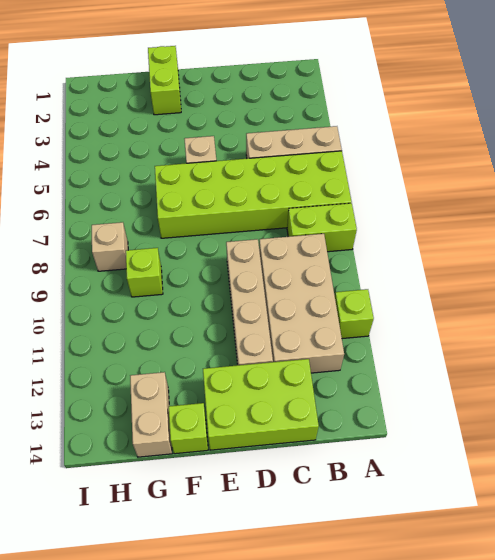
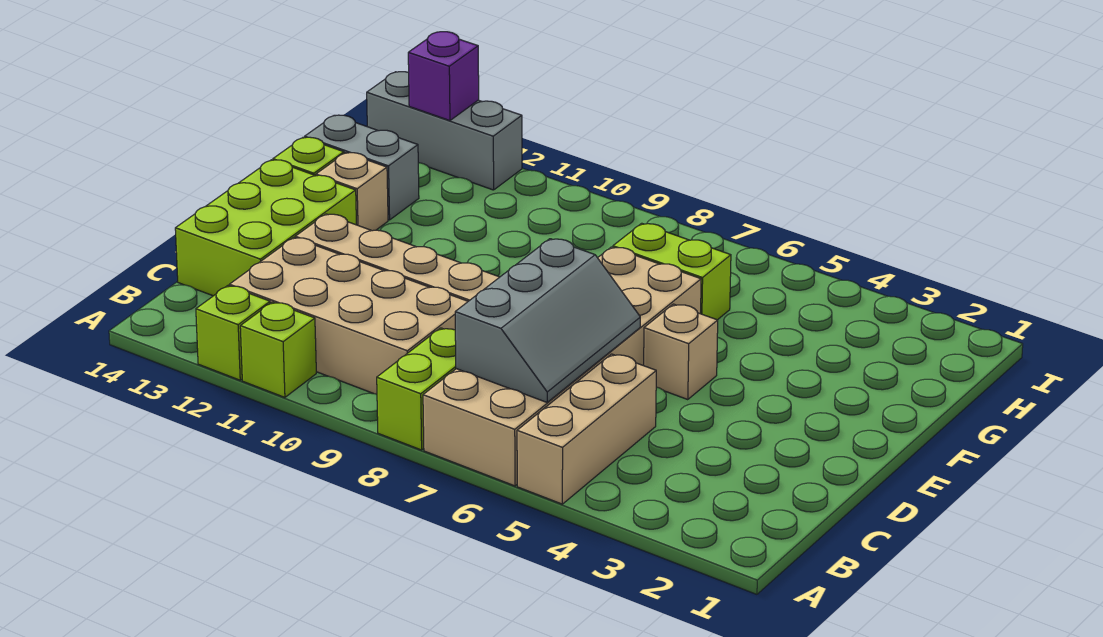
lime 2x6 brick [155,151,352,238] -> tan 2x6 brick [423,247,701,486]
none -> grey 2x3 slope [455,239,640,402]
lime 1x2 brick [148,46,181,115] -> lime 1x2 brick moved to [613,223,731,320]
lime 1x1 brick [126,248,163,297] -> lime 1x1 brick moved to [196,286,270,380]
tan 1x2 brick [130,372,172,457] -> grey 1x2 brick [305,115,419,220]
tan 1x1 brick [92,222,128,271] -> tan 1x1 brick moved to [316,153,388,231]
none -> grey 1x3 brick [367,72,522,190]
none -> purple 1x1 brick [408,32,479,121]

